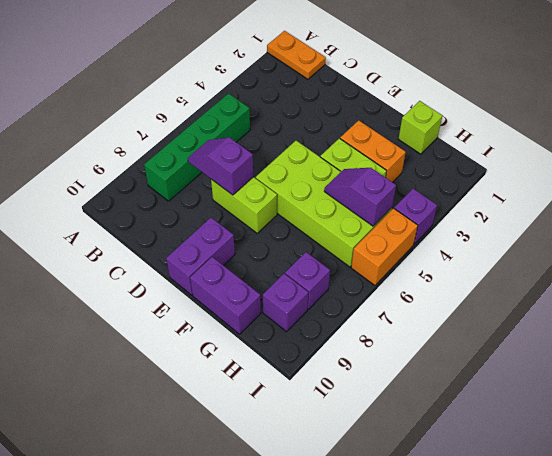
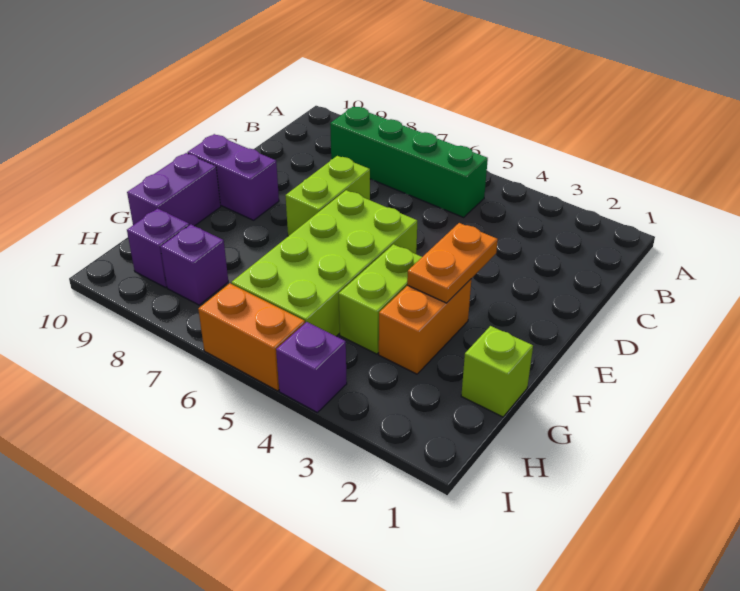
orange 1x2 plate [267,31,326,79] -> orange 1x2 plate moved to [407,223,498,303]
purple 1x2 slope [188,137,253,195] -> none
purple 1x2 slope [324,168,396,226] -> none

